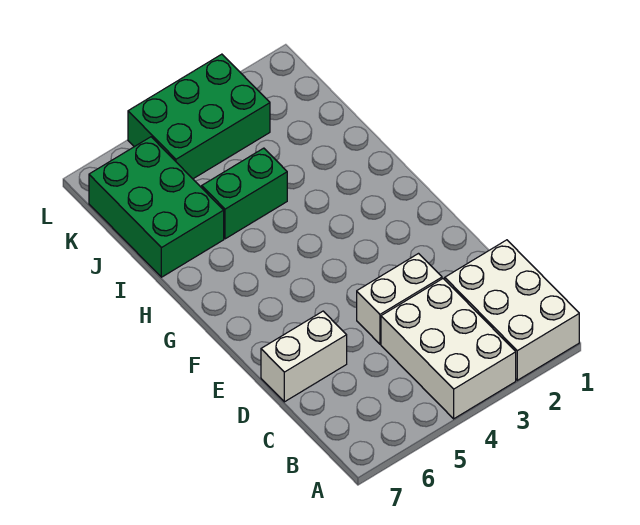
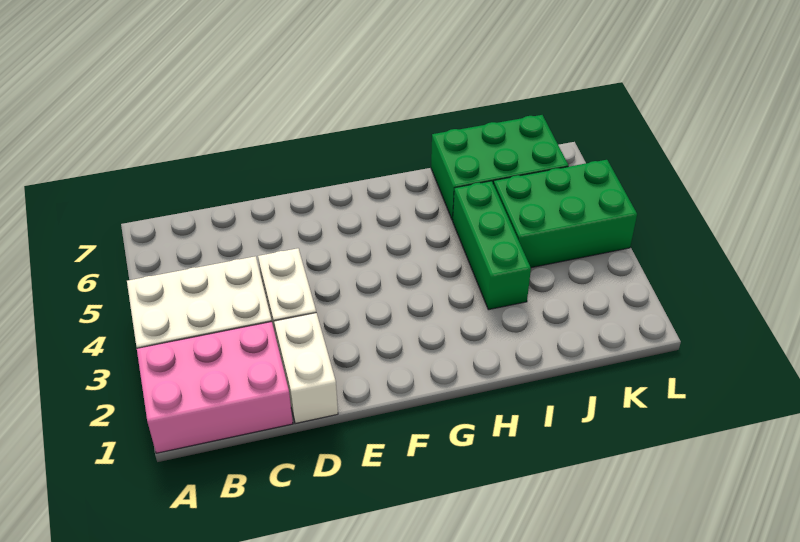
white 2x3 brick [445,240,579,380] -> pink 2x3 brick [137,322,293,453]
white 1x2 brick [261,311,347,402] -> white 1x2 brick moved to [274,313,338,424]
green 1x2 brick [202,148,287,239] -> green 1x3 brick [453,181,531,310]
green 2x3 brick [128,54,270,179] -> green 2x3 brick turned to [493,160,637,268]

